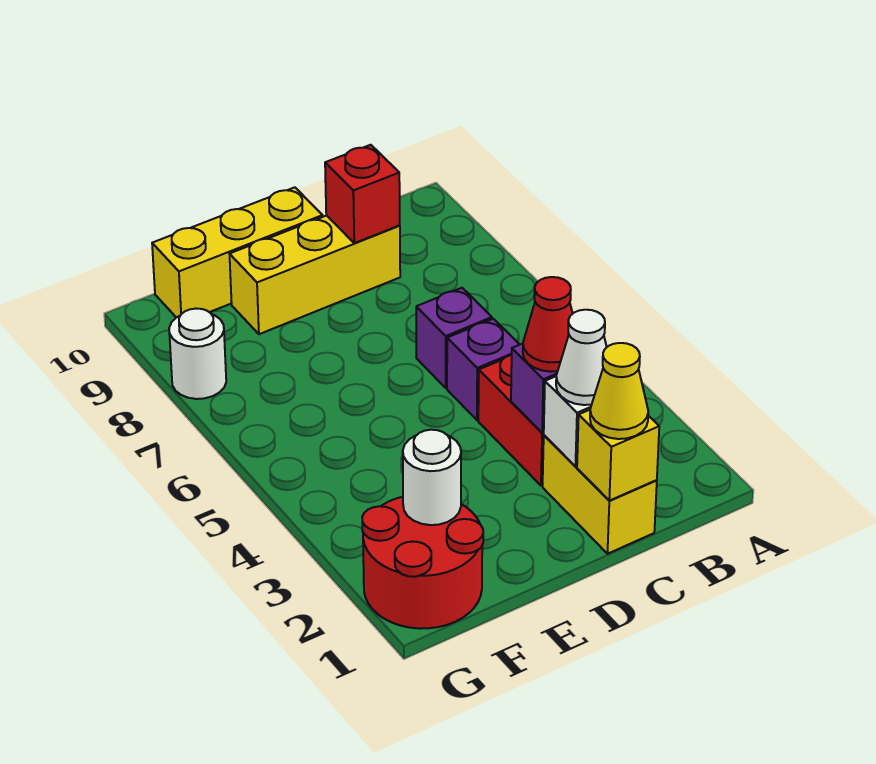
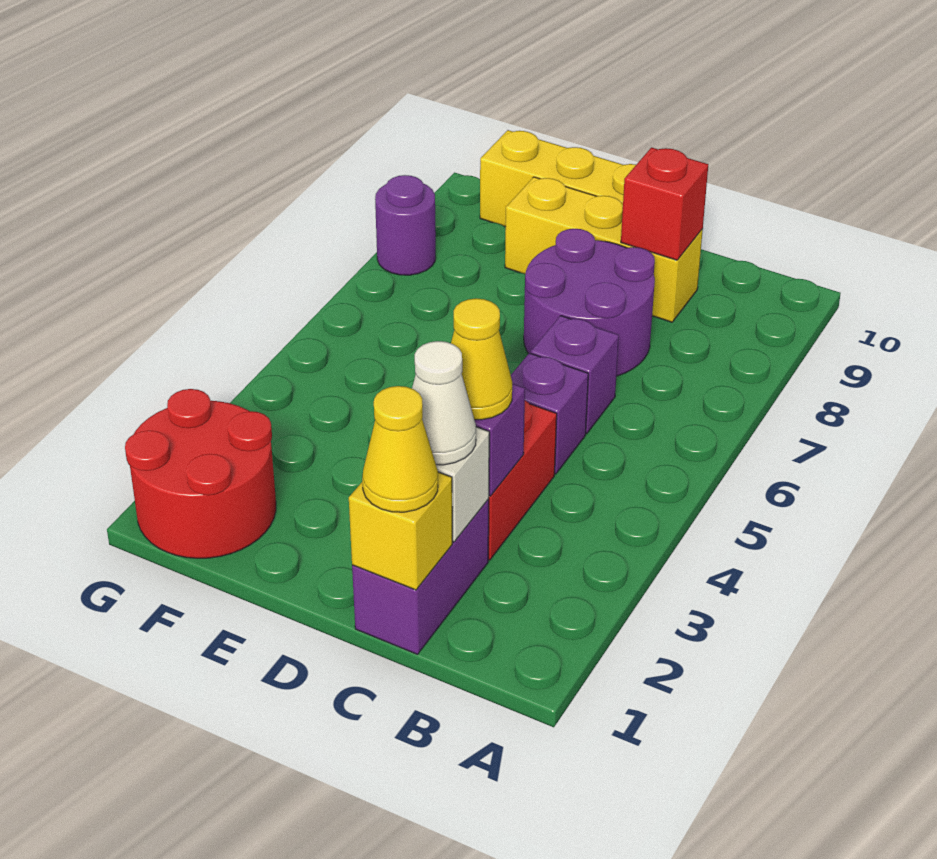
yellow 1x2 brick [543,435,657,554] -> purple 1x2 brick [352,500,489,654]
red 1x1 cone [523,277,573,372] -> yellow 1x1 cone [451,298,512,420]
none -> purple 2x2 round brick [524,229,655,376]
white 1x1 round brick [403,430,461,525] -> none
white 1x1 round brick [169,309,226,399] -> purple 1x1 round brick [375,175,436,275]

